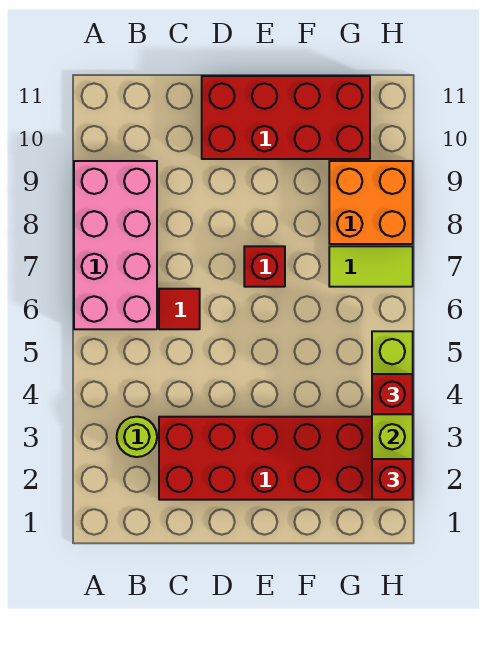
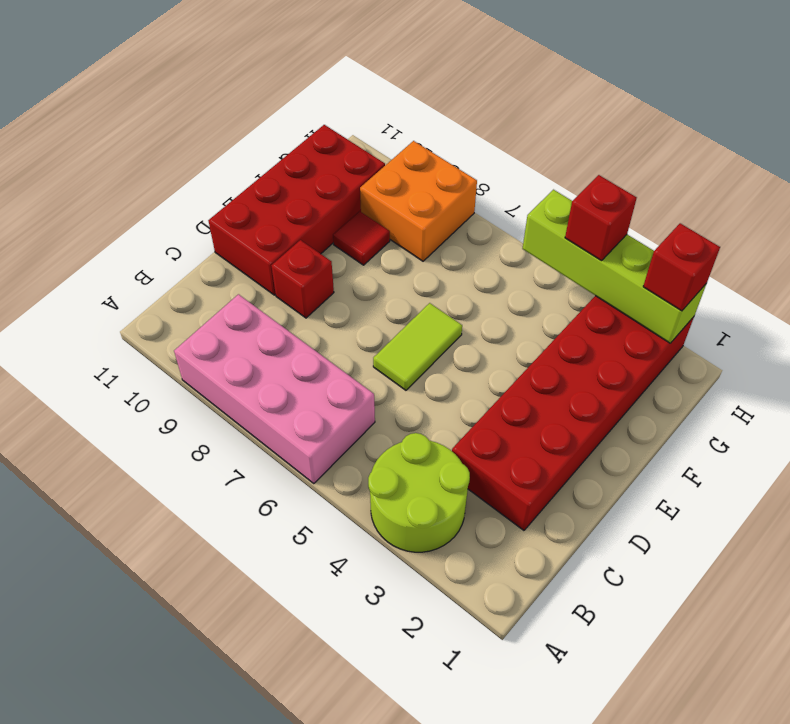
lime 1x1 round brick [117,417,157,457] -> lime 2x2 round brick [368,433,470,552]
red 1x1 tile [159,289,200,329] -> red 1x1 tile moved to [333,211,390,265]
red 1x1 brick [244,246,285,287] -> red 1x1 brick moved to [271,240,334,318]
lime 1x2 tile [329,246,413,287] -> lime 1x2 tile moved to [373,303,462,390]

